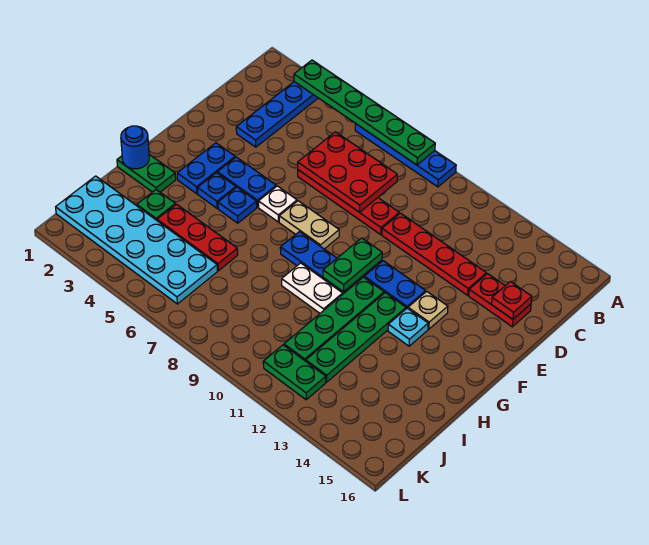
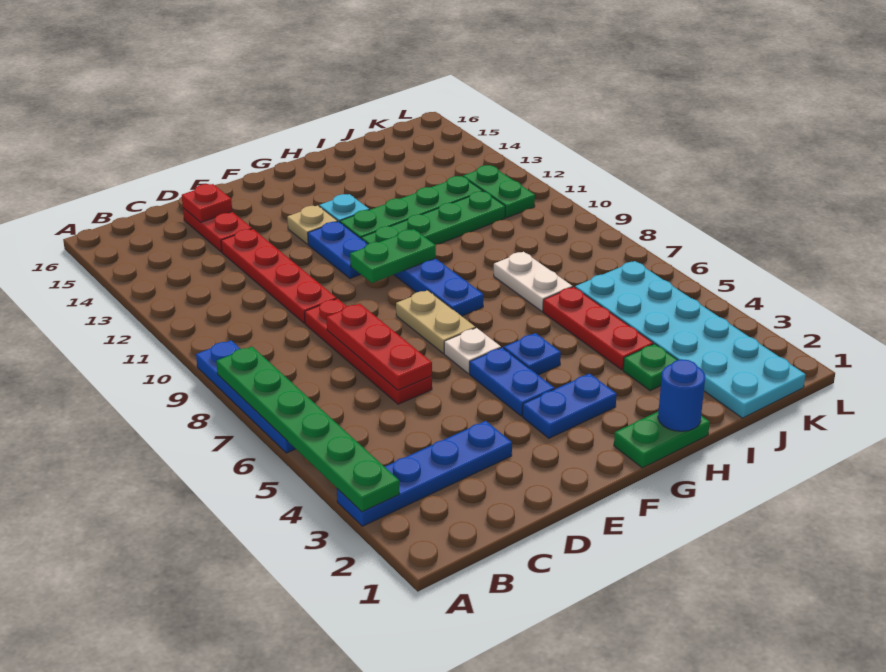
red 2x3 plate [298,132,397,212] -> red 1x3 plate [326,304,432,390]
blue 1x1 plate [198,173,236,208] -> none
green 1x2 plate [117,155,176,192] -> green 1x2 plate turned to [614,411,710,468]
white 1x2 plate [282,263,343,313] -> white 1x2 plate moved to [494,252,572,311]

